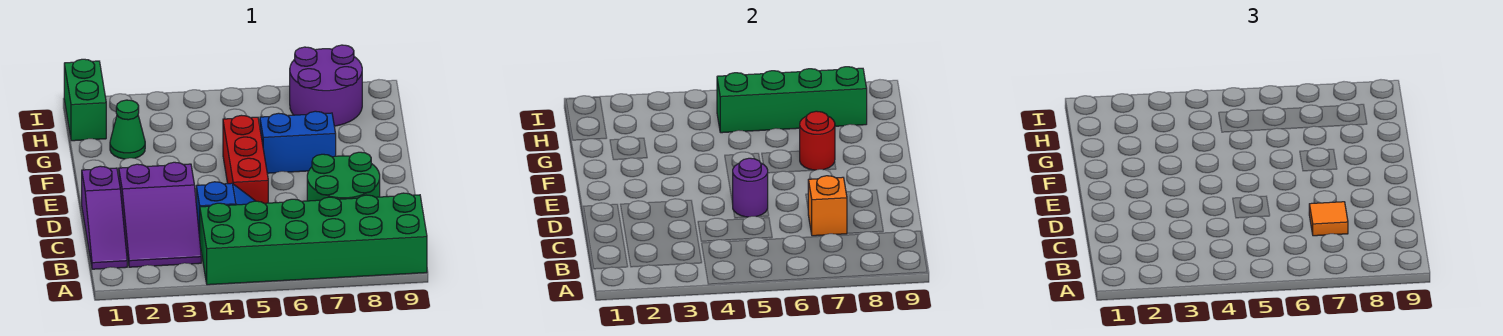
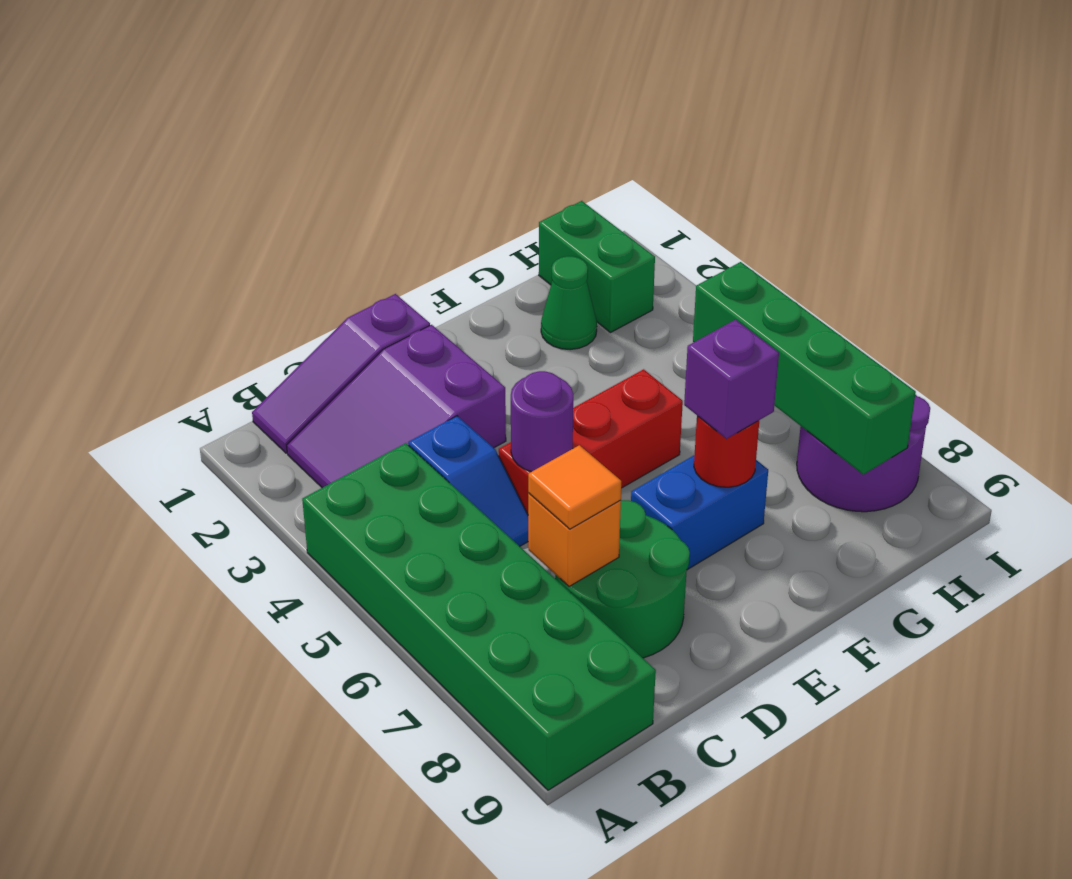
blue 1x2 brick [260,111,336,173] -> blue 1x2 brick turned to [631,455,768,570]
none -> purple 1x1 brick [684,320,779,439]
green 1x2 brick [64,59,106,141] -> green 1x2 brick turned to [539,201,655,333]

